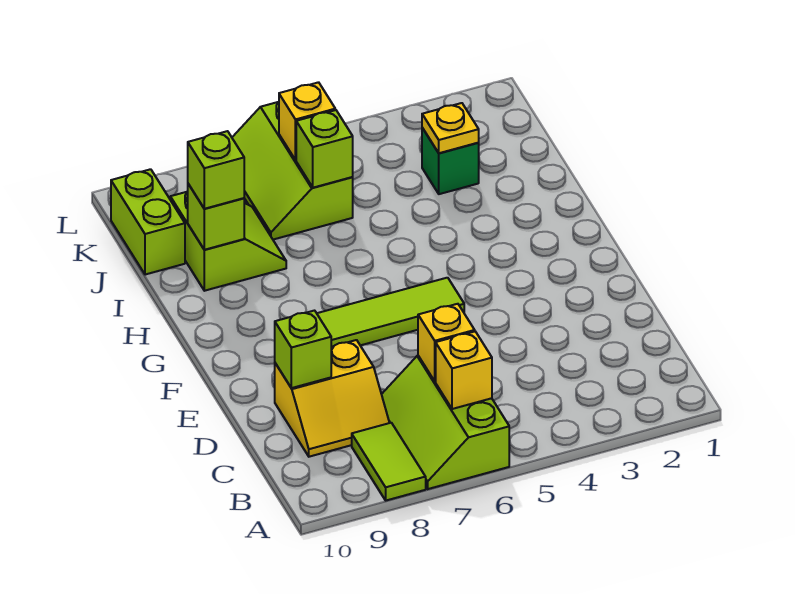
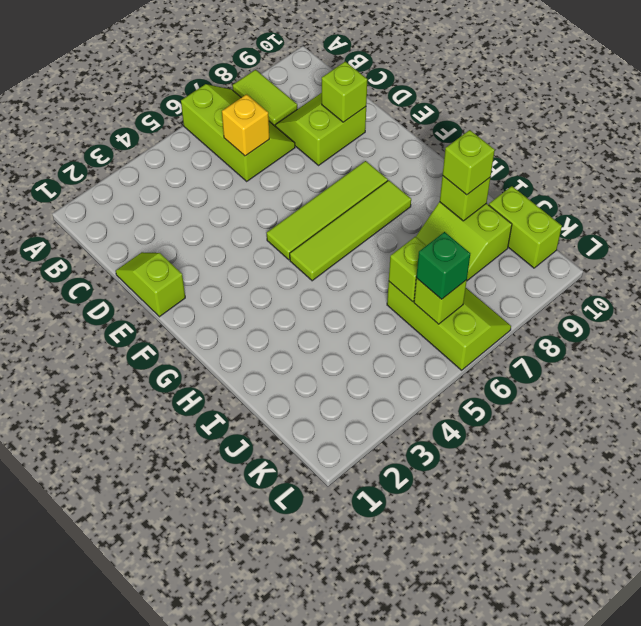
yellow 1x1 brick [436,332,492,409] -> none
yellow 2x2 slope [275,340,389,457] -> lime 2x2 slope [275,93,366,165]
none -> lime 1x2 slope [116,252,185,317]
none -> lime 1x4 tile [290,180,411,281]
green 1x1 brick [422,128,479,194] -> green 1x1 brick moved to [416,232,470,299]
yellow 1x1 plate [422,103,479,153] -> none
yellow 1x1 brick [279,82,335,160] -> lime 1x1 brick [414,278,467,324]

